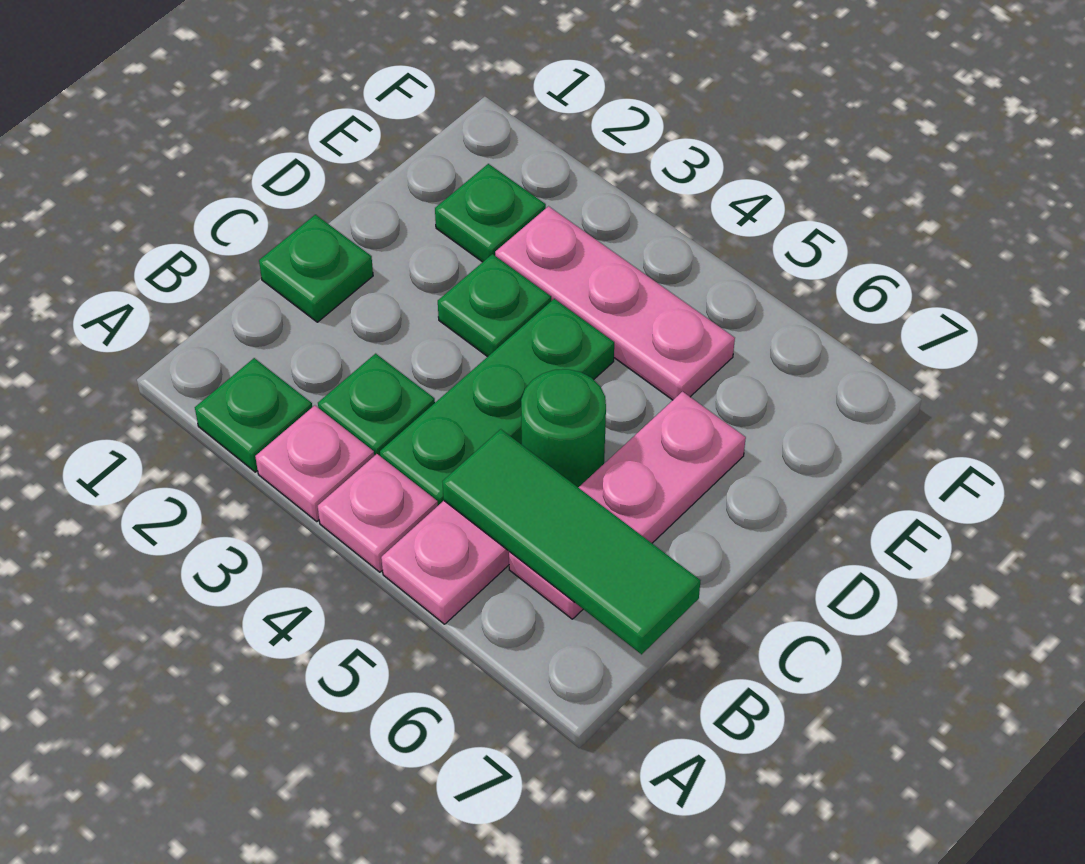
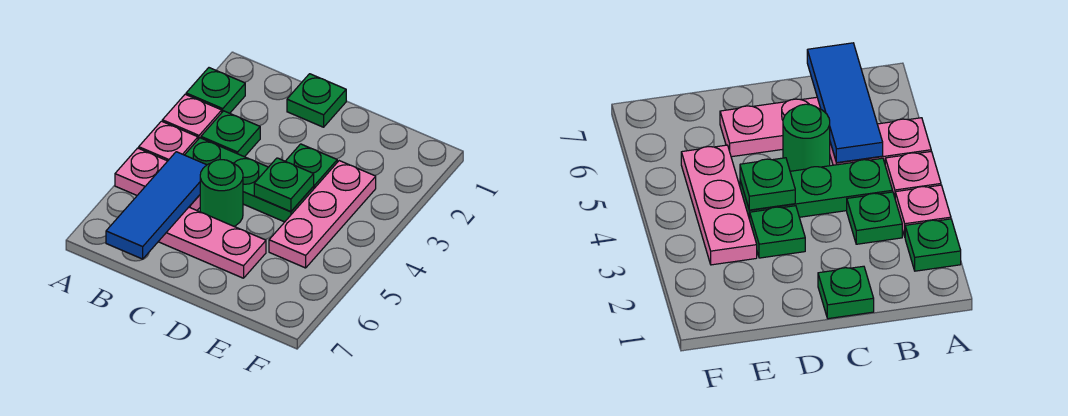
green 1x3 tile [442,429,700,654] -> blue 1x3 tile [106,152,206,259]
green 1x1 plate [435,164,546,262] -> green 1x1 plate moved to [254,158,314,212]

